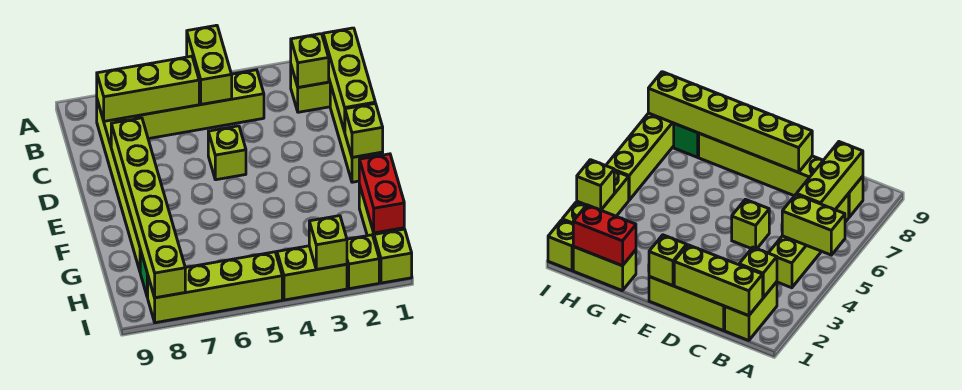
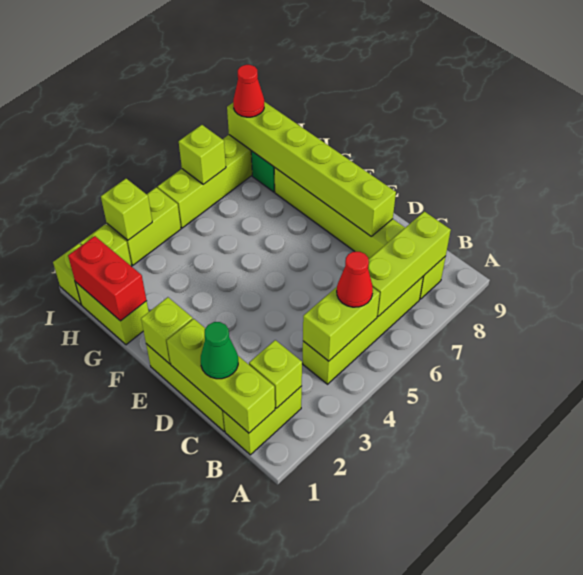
lime 1x2 brick [187,25,232,104] -> lime 1x2 brick turned to [303,287,380,361]
none -> red 1x1 cone [337,252,373,307]
none -> green 1x1 cone [201,322,238,379]
lime 1x1 brick [208,126,246,180] -> lime 1x1 brick moved to [179,125,226,184]
none -> red 1x1 cone [233,65,264,117]

